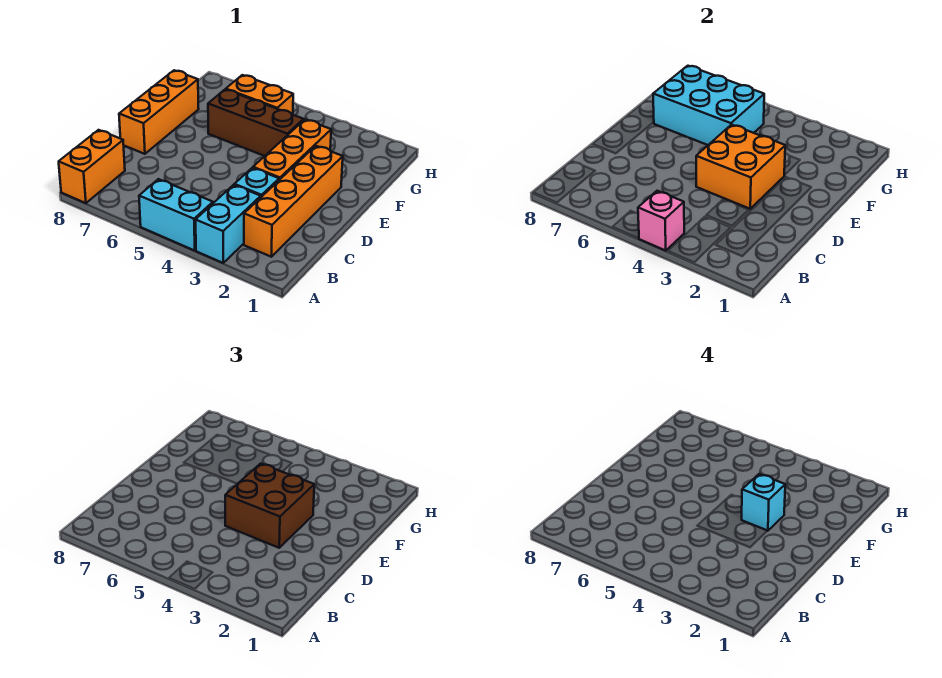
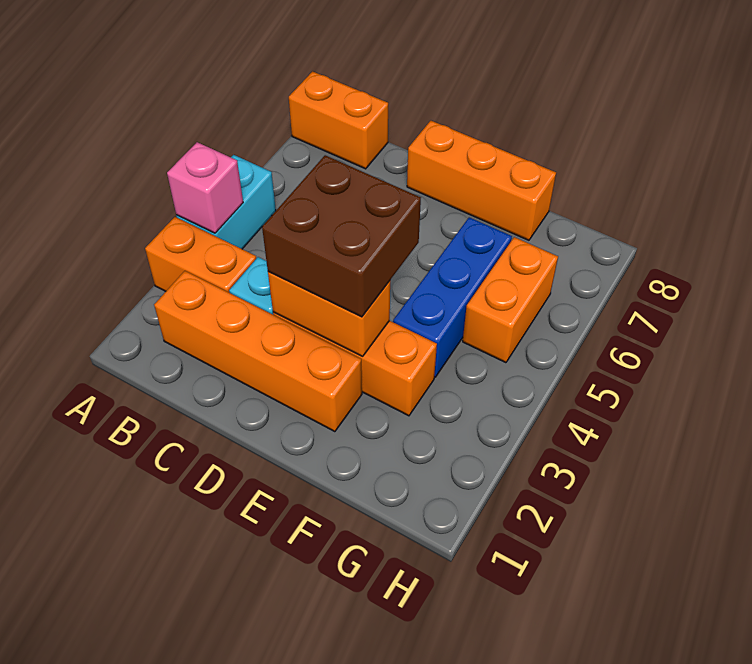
cyan 1x2 brick [196,185,261,263] -> orange 1x2 brick [145,217,256,292]
orange 2x2 brick [696,125,785,209] -> orange 1x2 brick [268,272,390,356]
cyan 1x1 brick [742,474,785,531] -> none
brown 1x3 brick [208,89,304,156] -> blue 1x3 brick [393,217,512,377]
cyan 2x3 brick [653,66,764,145] -> none

